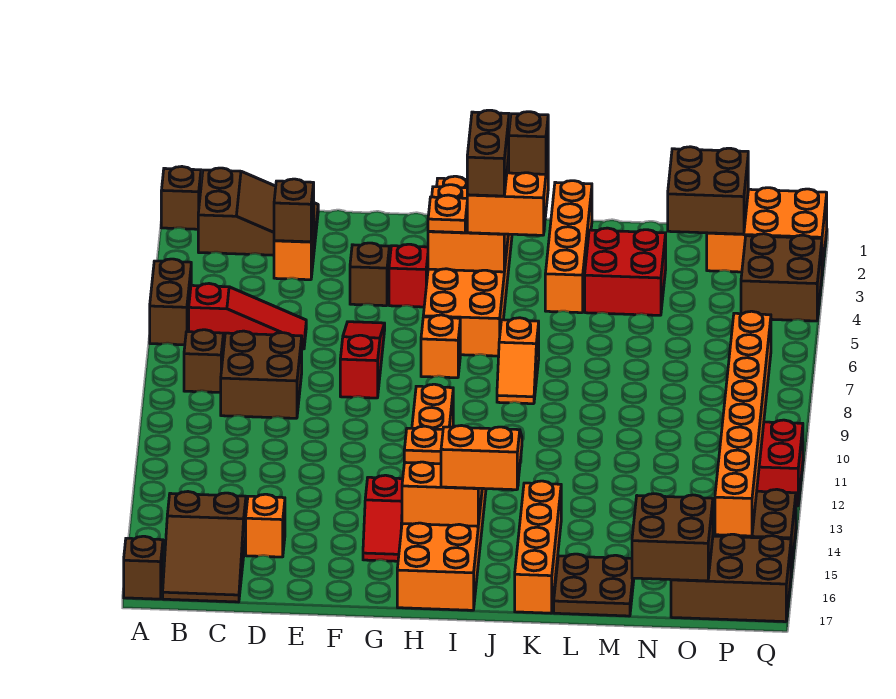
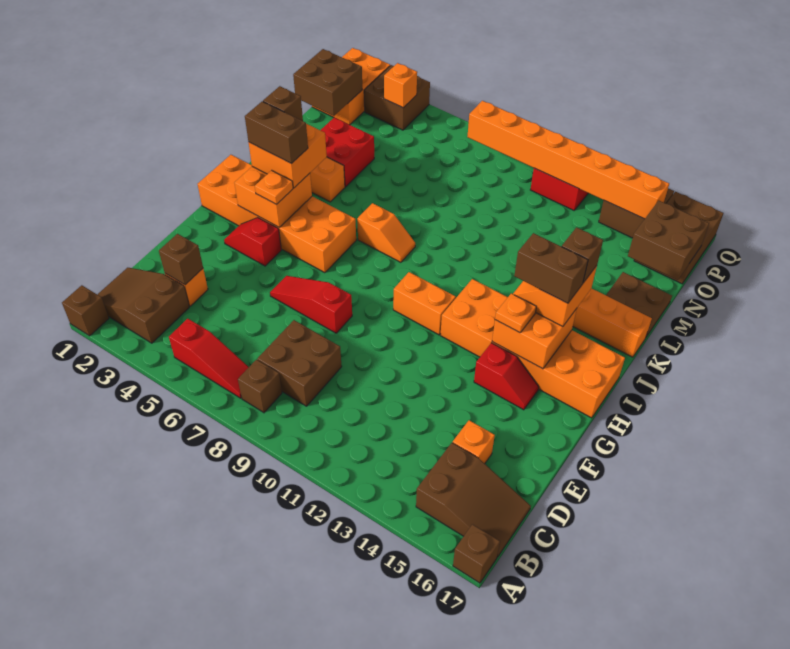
brown 1x2 brick [150,259,191,345] -> brown 1x2 brick moved to [514,233,588,303]
brown 2x3 slope [198,168,318,255] -> brown 2x3 slope turned to [97,268,189,343]
red 1x3 slope [189,284,306,349] -> red 1x3 slope turned to [169,319,249,398]
brown 1x1 brick [350,243,389,306] -> brown 1x1 brick moved to [562,227,603,283]
orange 1x1 brick [421,315,460,378] -> orange 1x1 brick moved to [384,63,417,108]

